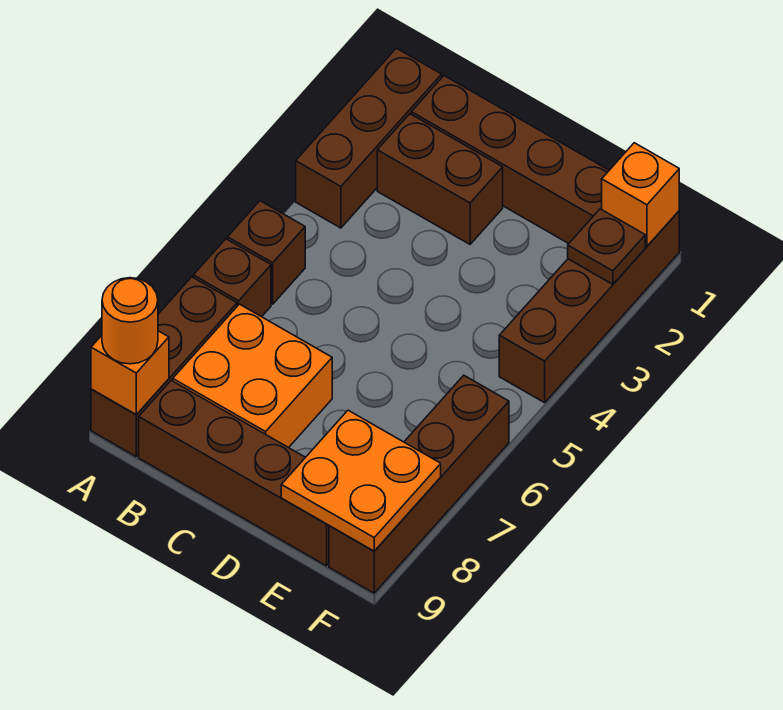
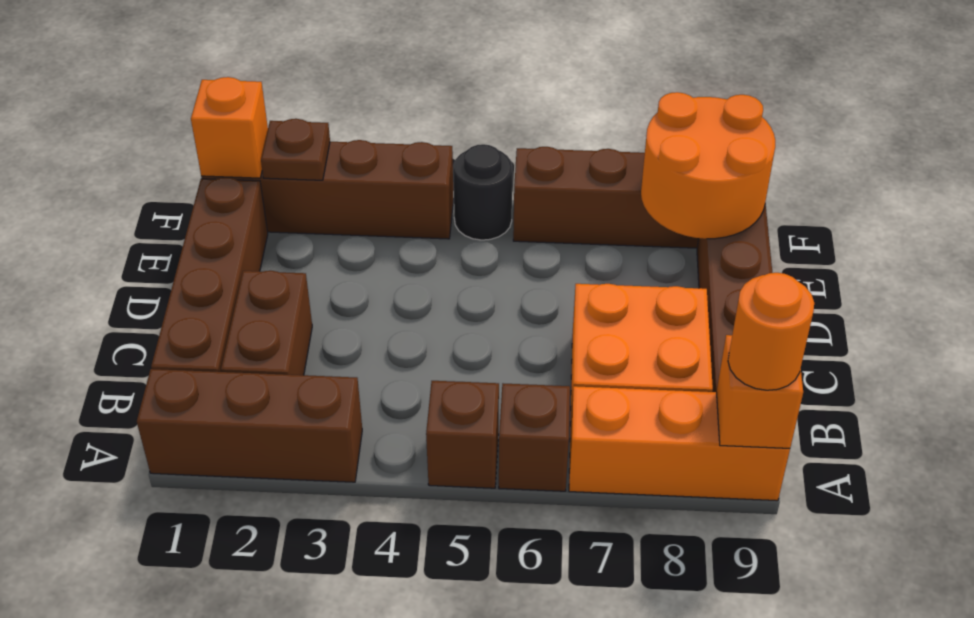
brown 1x3 brick [91,277,237,456] -> orange 1x3 brick [569,386,790,501]
orange 2x2 plate [281,410,441,551] -> orange 2x2 round brick [641,92,775,239]
none -> black 1x1 round brick [453,144,512,240]

